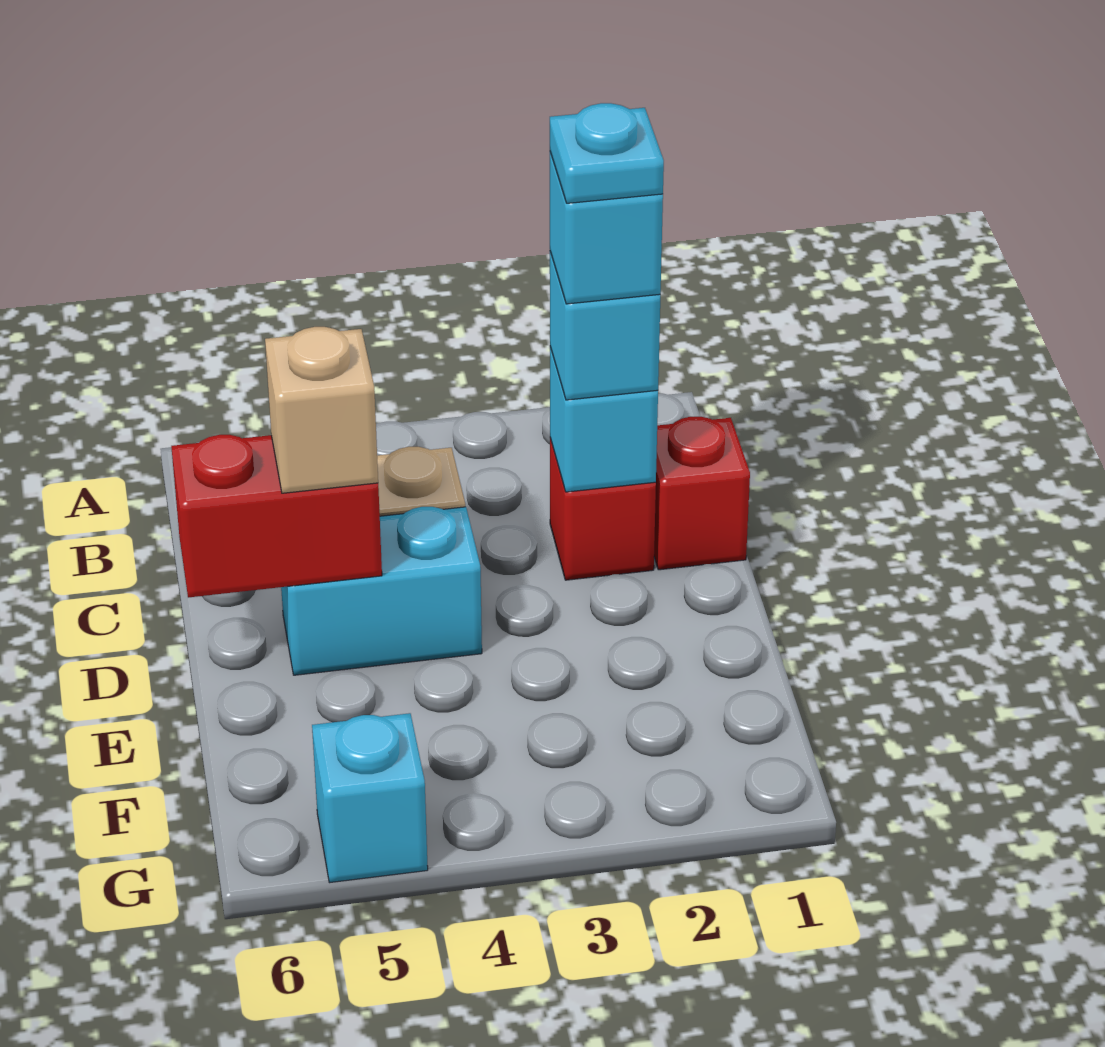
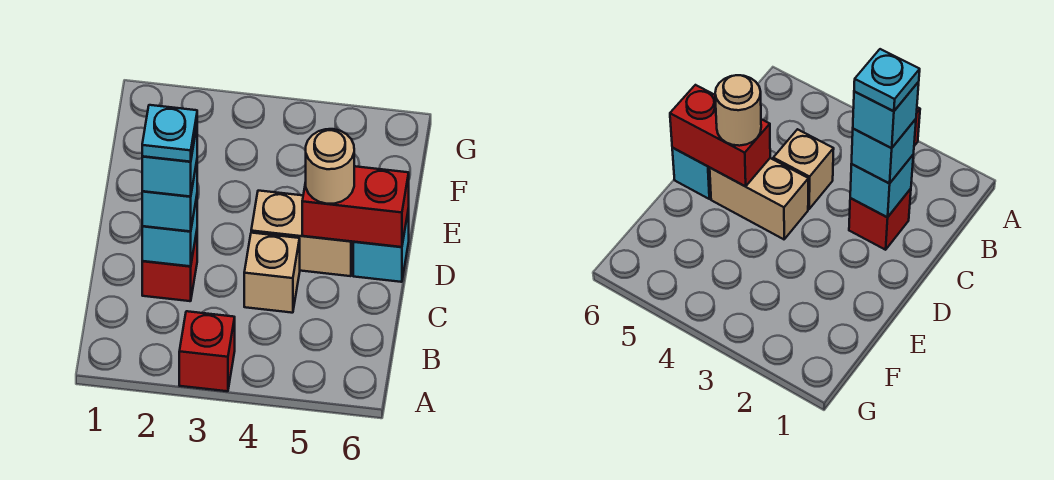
red 1x1 brick [654,417,750,570] -> red 1x1 brick moved to [179,311,235,391]
cyan 1x2 brick [281,507,482,675] -> tan 1x2 brick [251,191,353,276]
tan 1x1 brick [265,327,378,493] -> tan 1x1 round brick [306,129,354,204]
cyan 1x1 brick [312,713,428,883] -> cyan 1x1 brick moved to [353,208,409,282]

